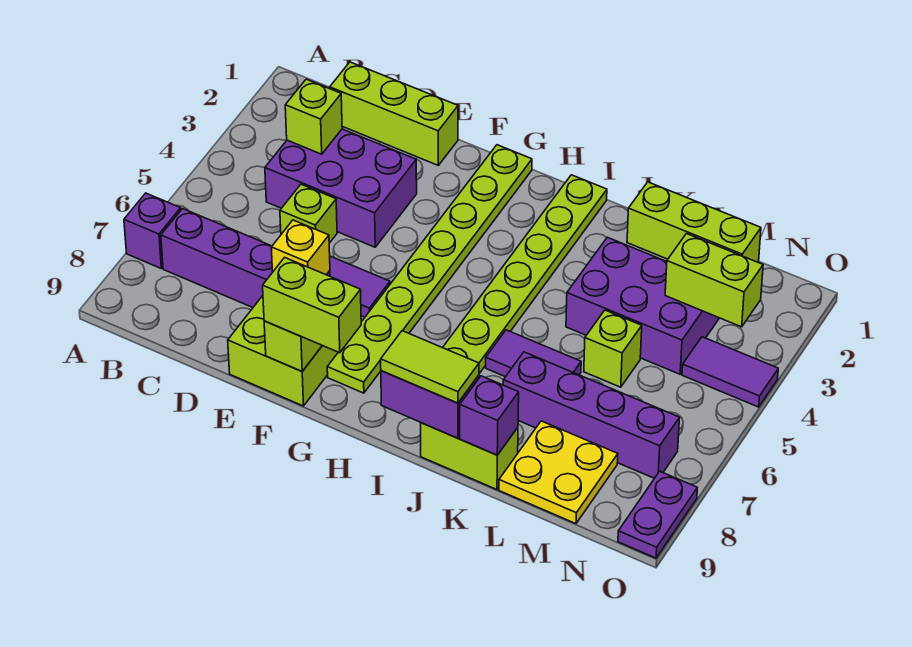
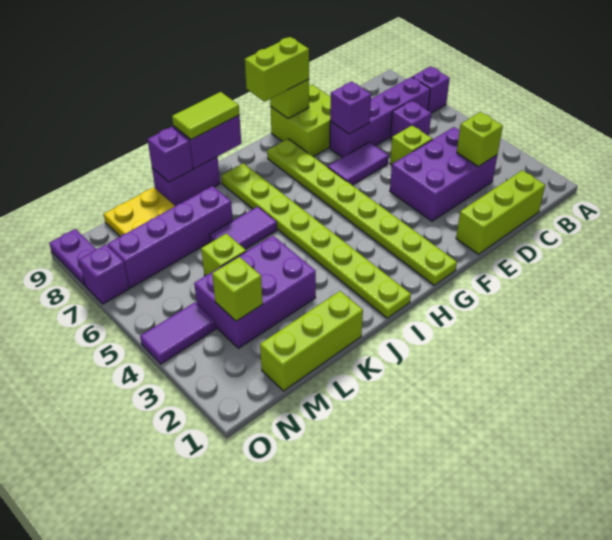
none -> purple 1x1 brick [390,100,431,139]
yellow 1x1 brick [271,220,330,275] -> purple 1x1 brick [330,82,371,134]
lime 1x2 brick [421,423,518,489] -> purple 1x2 brick [152,157,220,206]
lime 1x2 brick [665,234,763,327] -> lime 1x1 brick [212,257,263,321]
none -> purple 1x1 brick [79,245,129,304]

